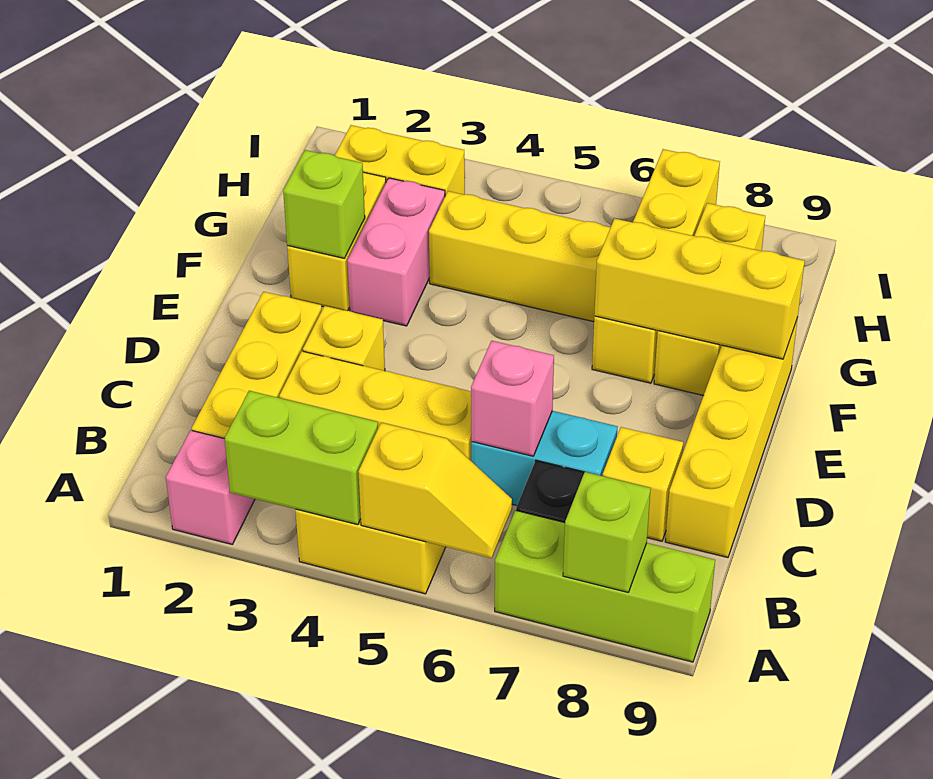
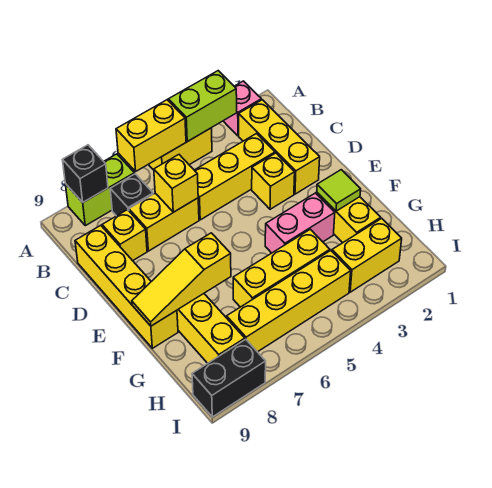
yellow 1x2 slope [358,423,512,558] -> yellow 1x2 brick [116,100,186,171]
lime 1x3 brick [495,510,715,662] -> lime 1x2 brick [66,154,134,226]
lime 1x1 brick [563,472,651,592] -> black 1x1 brick [63,145,108,202]
cyan 1x2 brick [471,411,618,506] -> yellow 1x2 brick [129,193,199,251]
pink 1x1 brick [471,341,554,456] -> yellow 1x1 brick [154,155,198,212]
lime 1x1 brick [283,150,365,258] -> lime 1x1 tile [317,170,361,211]
pink 1x2 brick [347,178,445,326] -> pink 1x2 brick turned to [265,193,335,253]
yellow 1x4 brick [592,149,720,383] -> yellow 1x4 brick turned to [227,251,351,352]
yellow 1x3 brick [594,219,805,359] -> yellow 1x3 slope [132,233,231,326]
none -> black 1x2 brick [192,339,266,417]

